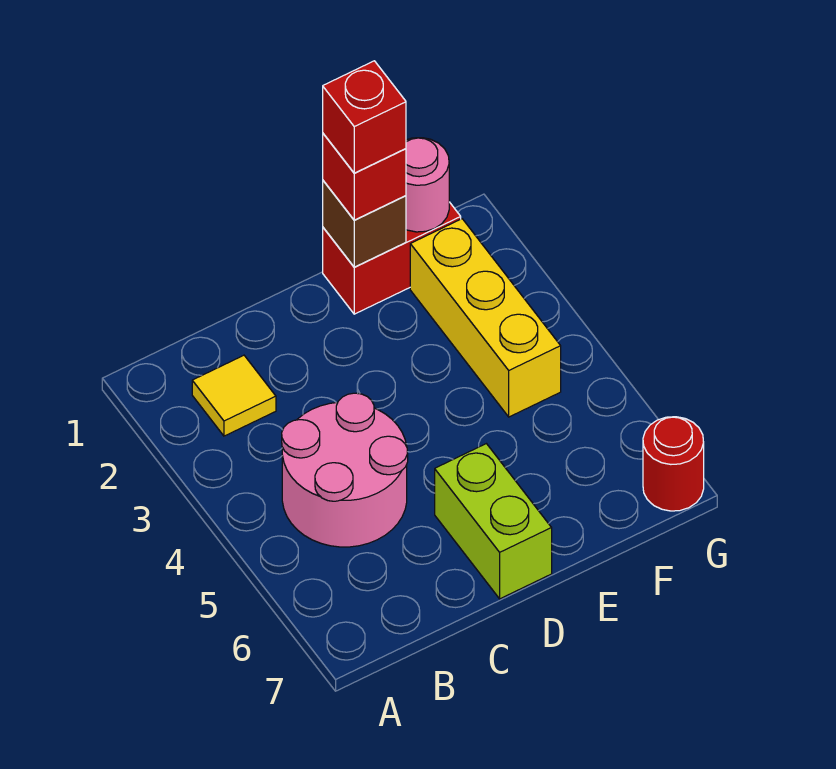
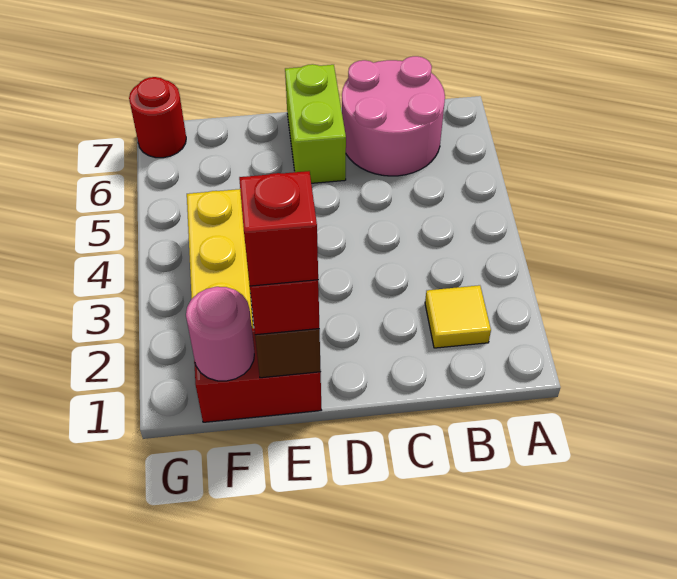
pink 2x2 round brick [282,393,408,547] -> pink 2x2 round brick moved to [342,56,445,176]

